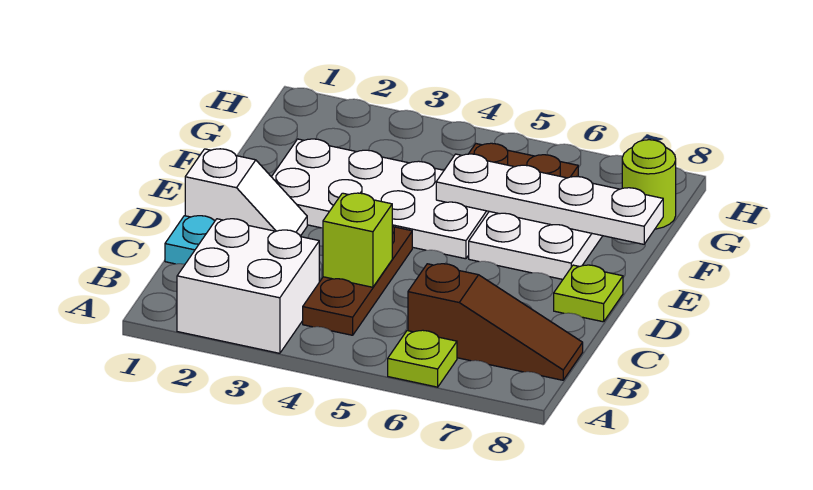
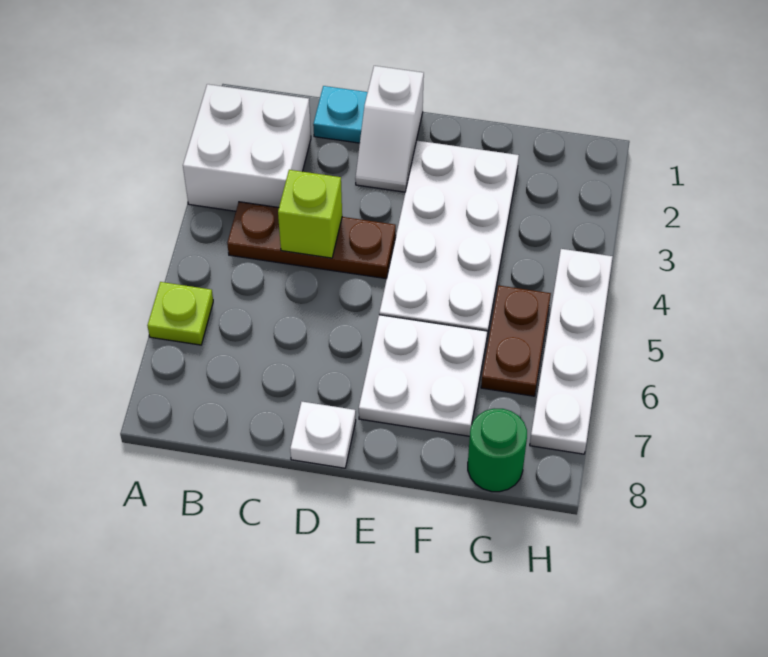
brown 1x3 slope [408,264,583,380] -> none
lime 1x1 plate [554,265,623,322] -> white 1x1 plate [290,402,356,468]
white 1x4 plate [436,154,663,244] -> white 1x4 plate moved to [530,249,613,454]
lime 1x1 round brick [622,140,676,229] -> green 1x1 round brick [468,409,527,492]

